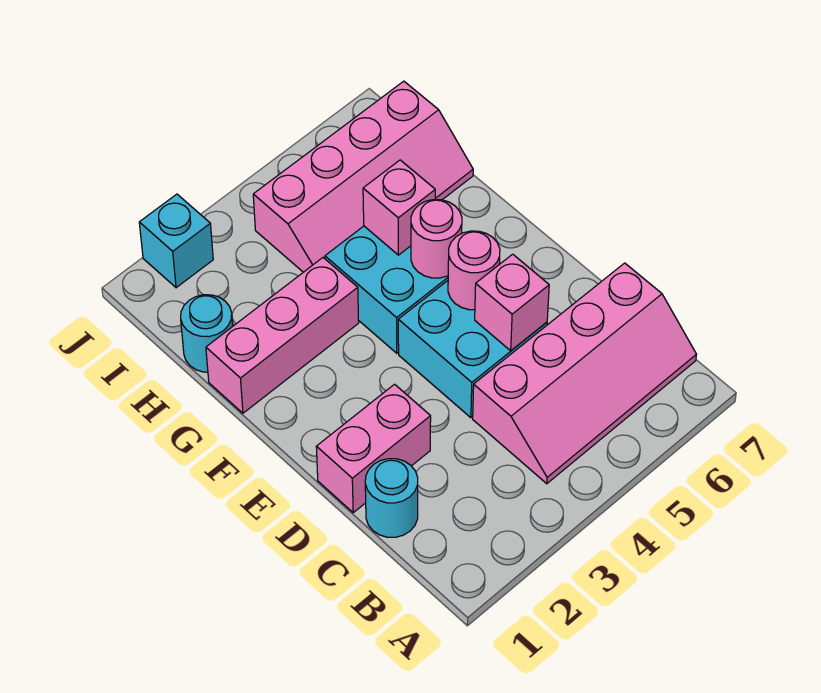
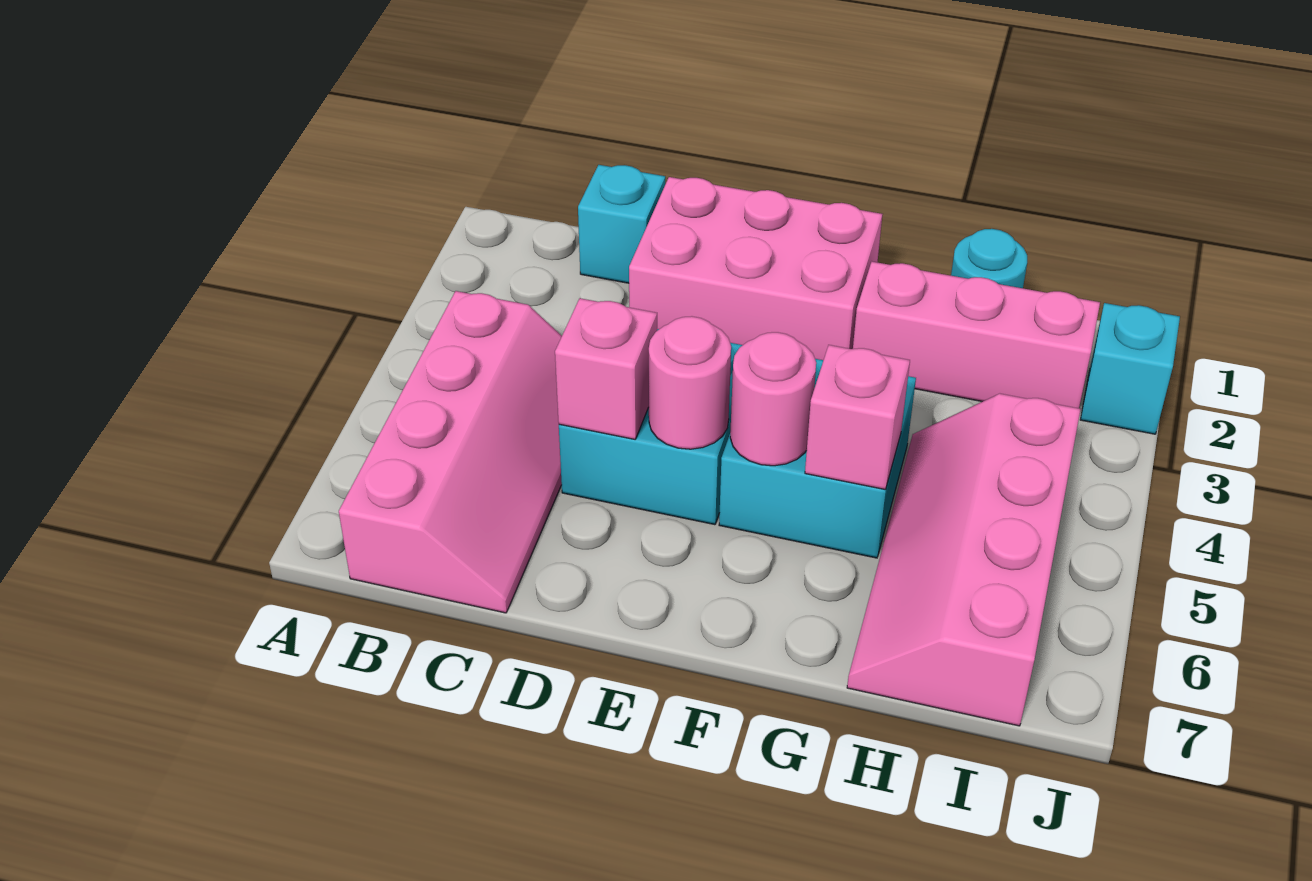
pink 2x4 slope [473,263,696,484] -> pink 2x4 slope turned to [339,291,562,613]
cyan 1x1 round brick [365,459,418,537] -> cyan 1x1 brick [578,165,665,283]
pink 1x2 brick [316,384,431,513] -> pink 2x3 brick [629,177,882,360]
pink 1x3 brick [206,258,359,413] -> pink 1x3 brick turned to [853,262,1100,408]

